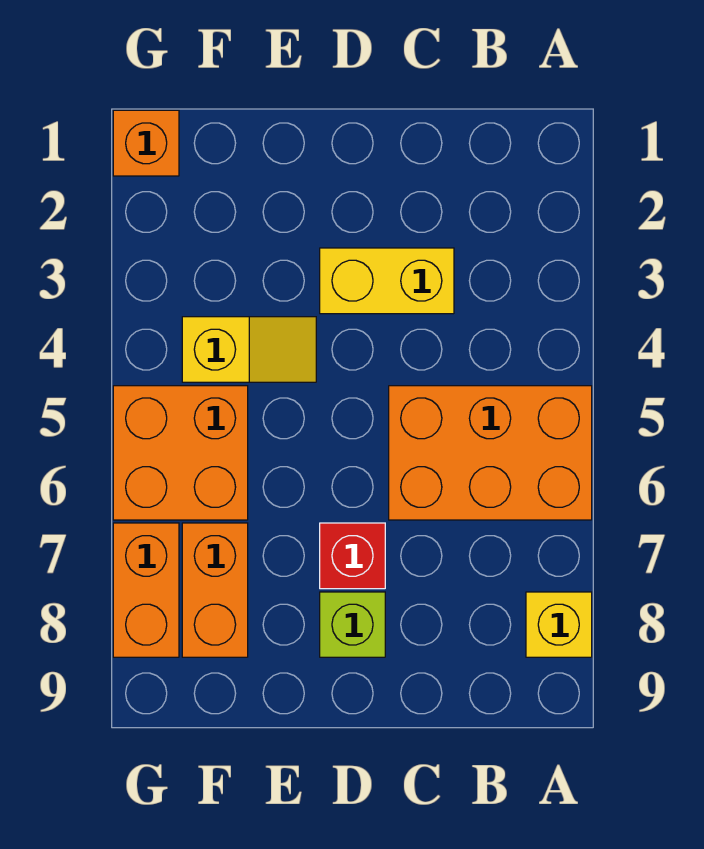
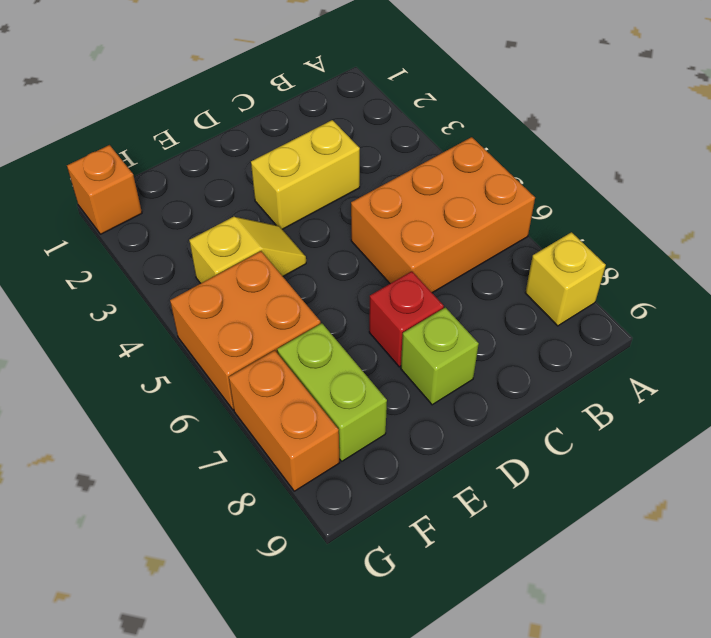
orange 1x2 brick [182,523,248,657] -> lime 1x2 brick [277,323,387,461]

